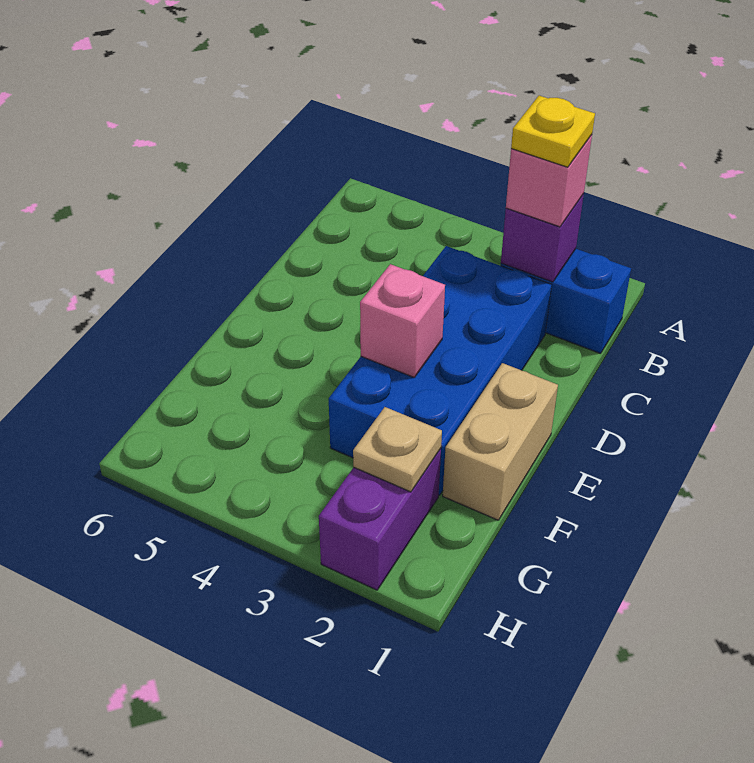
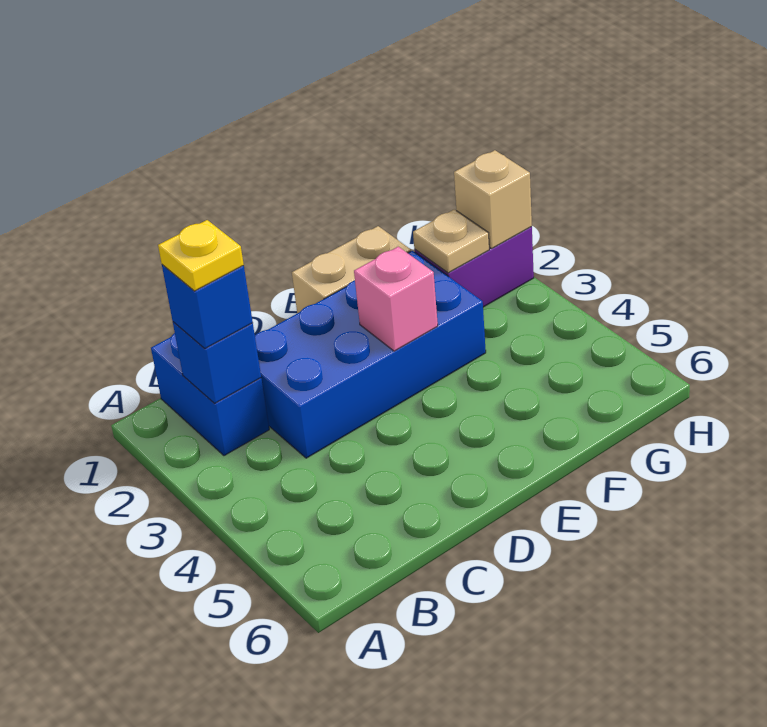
purple 1x1 brick [501,194,584,282] -> blue 1x1 brick [173,322,261,404]
pink 1x1 brick [506,135,592,227] -> blue 1x1 brick [162,265,253,349]
none -> tan 1x1 brick [454,150,532,249]

